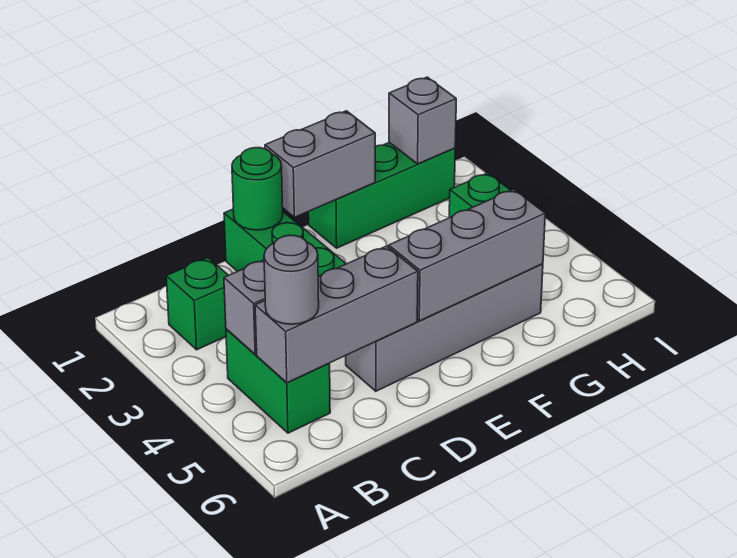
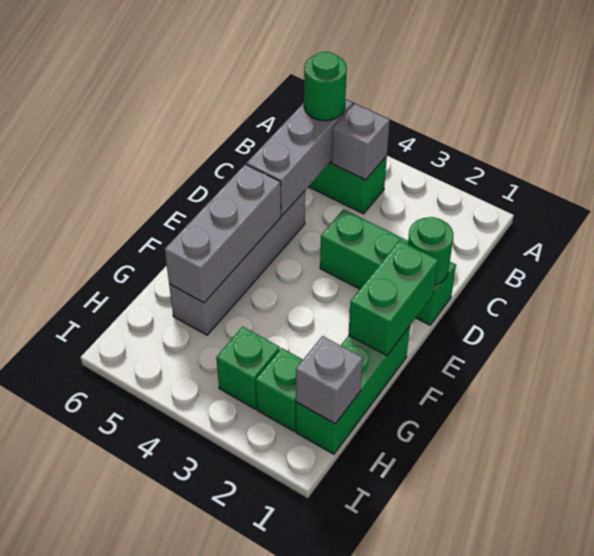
green 1x1 brick [166,258,228,350] -> green 1x1 brick moved to [256,348,303,431]
grey 1x1 round brick [264,235,319,324] -> green 1x1 round brick [304,52,347,121]
grey 1x2 brick [265,111,375,217] -> green 1x2 brick [349,241,438,356]

